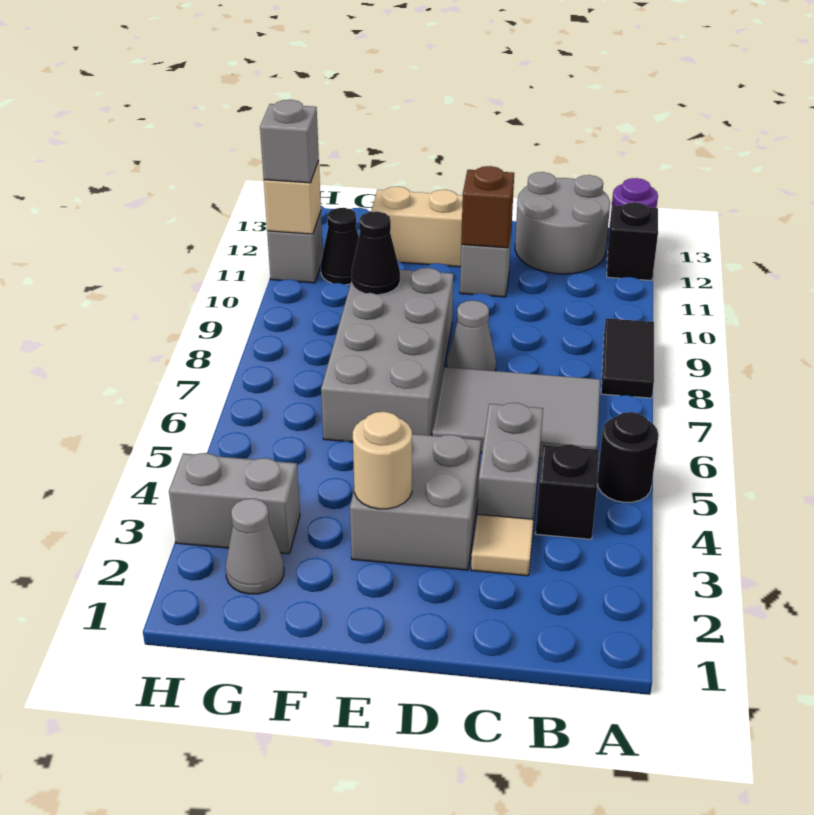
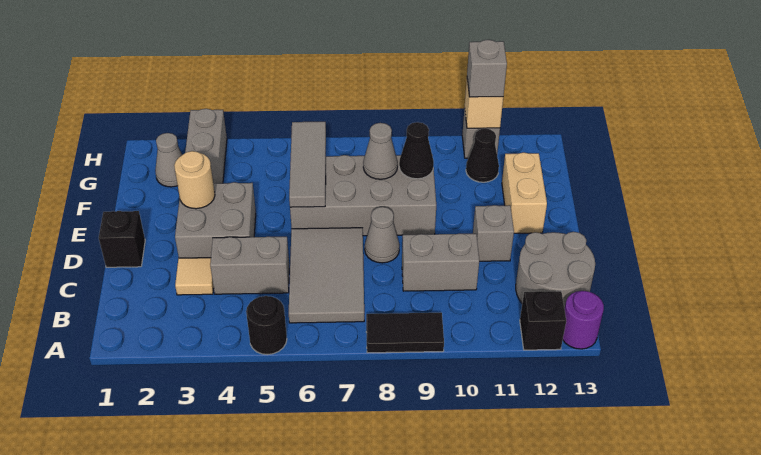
black 1x1 brick [535,445,599,539] -> black 1x1 brick moved to [99,211,145,267]
none -> grey 1x2 brick [402,234,479,291]
brown 1x1 brick [461,166,514,248] -> none
none -> grey 1x3 tile [289,122,326,207]
none -> grey 1x1 cone [363,123,398,179]

